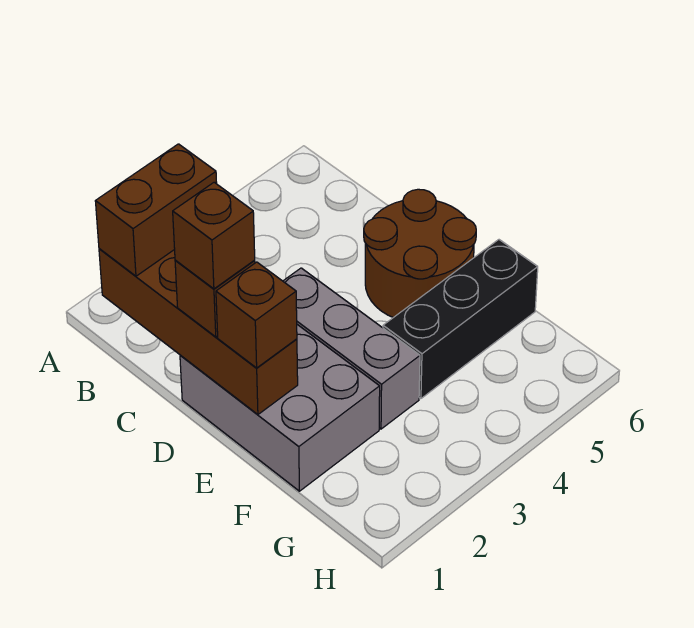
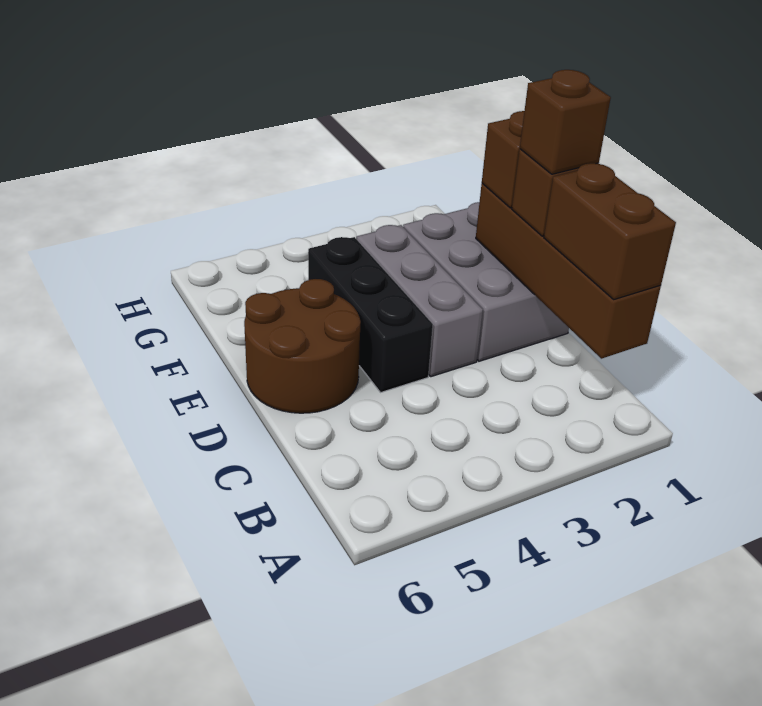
brown 1x2 brick [95,144,217,276] -> brown 1x2 brick turned to [544,163,676,299]
black 1x3 brick [383,240,538,399] -> black 1x3 brick turned to [308,237,433,392]

